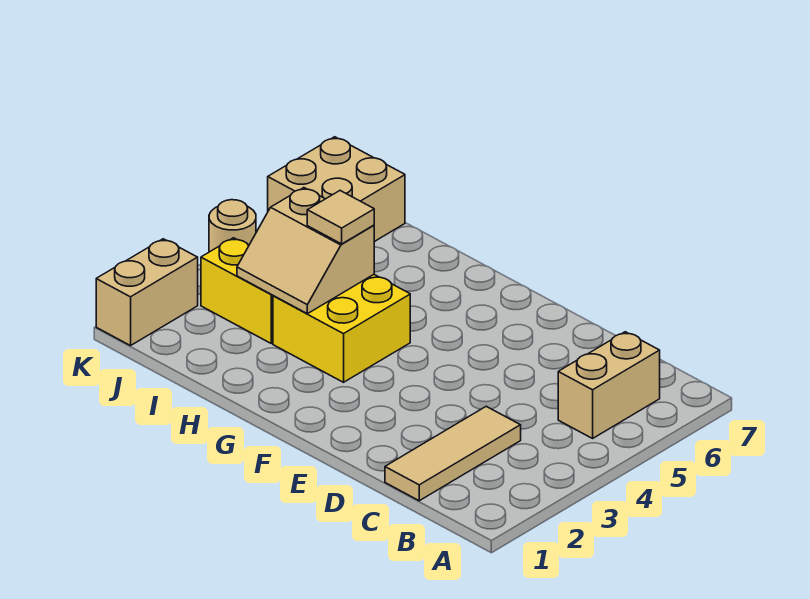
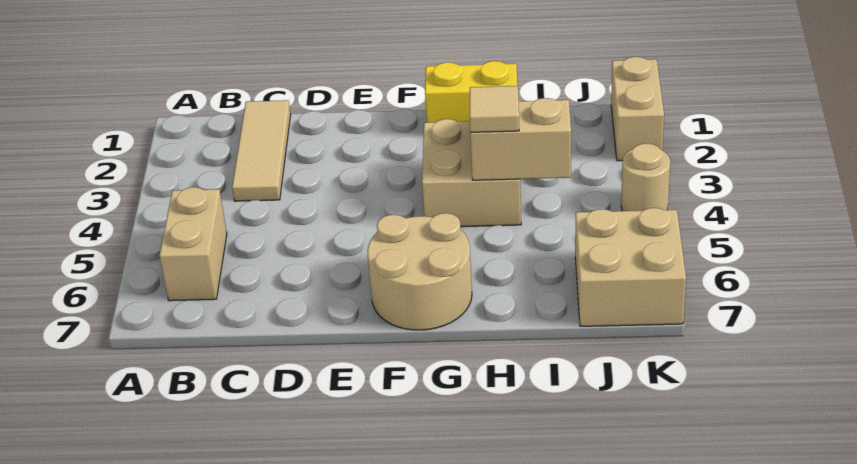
none -> tan 2x2 round brick [367,213,472,330]
yellow 2x2 brick [273,275,410,382] -> tan 2x2 brick [422,119,521,227]
yellow 1x2 brick [201,238,273,343] -> yellow 1x2 brick moved to [425,61,517,123]

